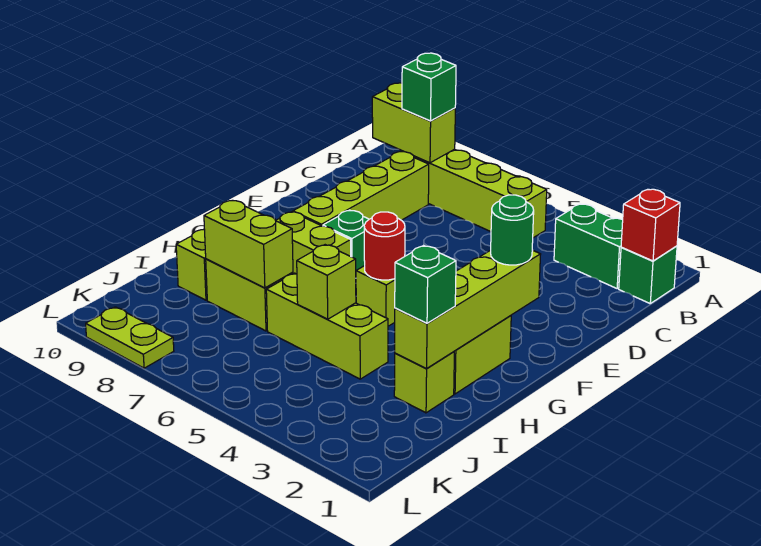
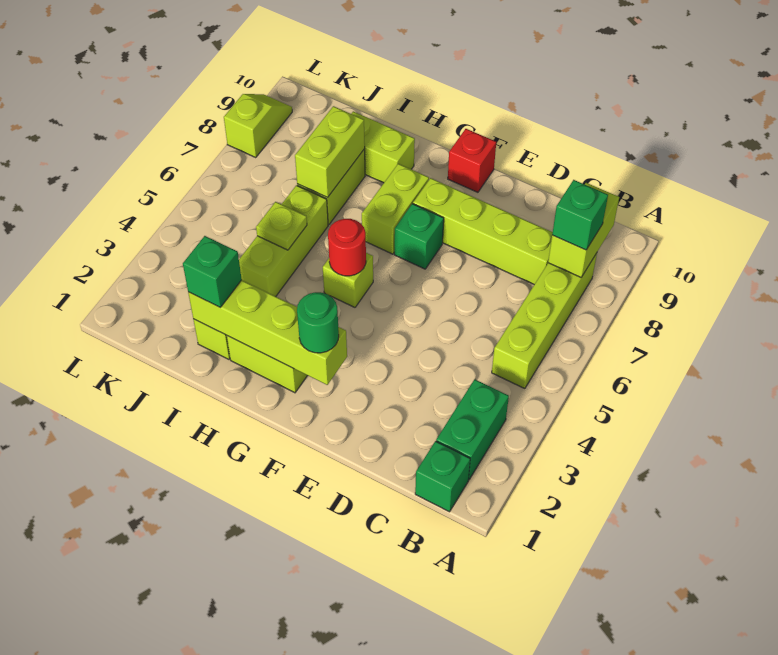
red 1x1 brick [621,189,680,261] -> red 1x1 brick moved to [448,129,496,192]
lime 1x1 brick [297,245,356,319] -> lime 1x1 plate [256,202,307,250]
lime 1x2 plate [86,307,174,368] -> lime 1x2 slope [224,94,292,158]

